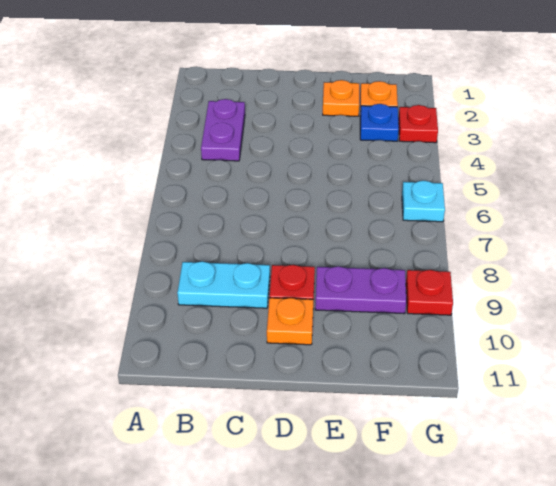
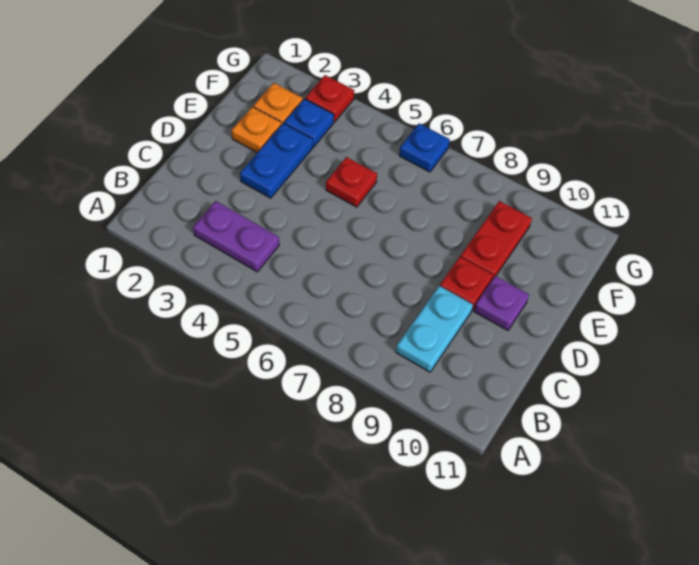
none -> blue 1x2 plate [240,123,313,198]
orange 1x1 plate [267,298,313,345] -> purple 1x1 plate [474,276,529,330]
purple 1x2 plate [315,266,406,314] -> red 1x2 plate [460,201,532,279]
cyan 1x1 plate [402,181,445,222] -> blue 1x1 plate [399,124,450,172]
red 1x1 plate [406,270,453,315] -> red 1x1 plate moved to [326,157,377,207]

